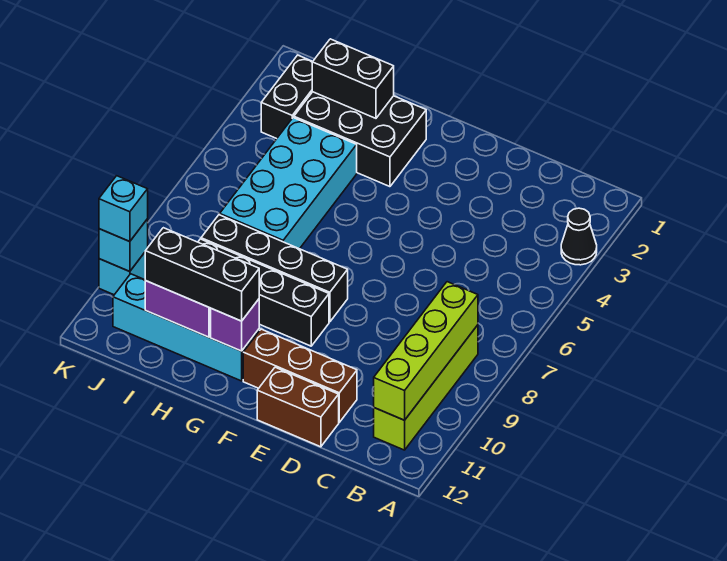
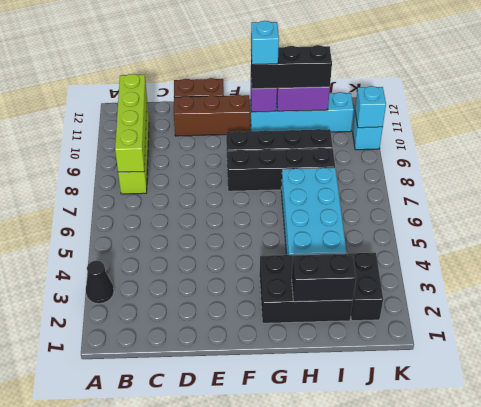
cyan 1x1 brick [99,176,148,242] -> cyan 1x1 brick moved to [251,21,279,65]

